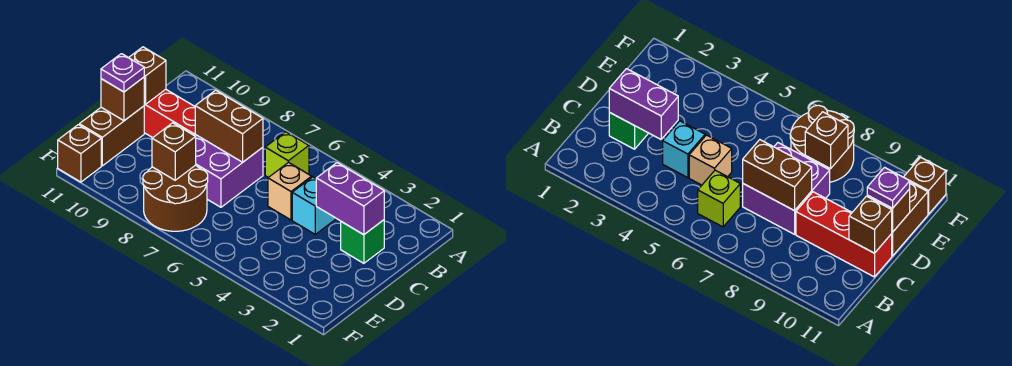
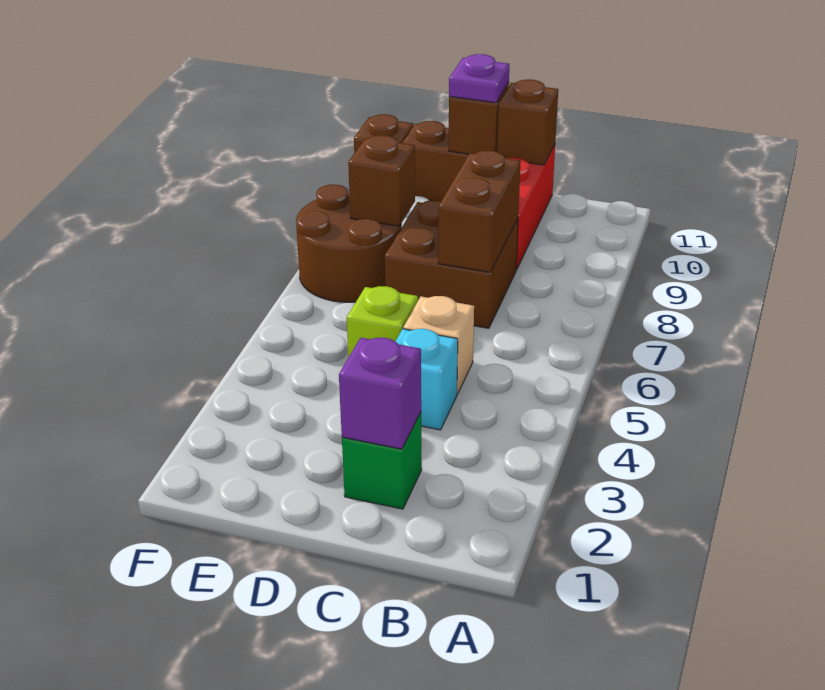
lime 1x1 brick [265,132,309,177] -> lime 1x1 brick moved to [347,286,418,358]
purple 1x2 brick [316,163,384,235] -> purple 1x1 brick [339,338,421,449]
purple 2x2 brick [194,134,263,207] -> brown 2x2 brick [385,200,518,328]

